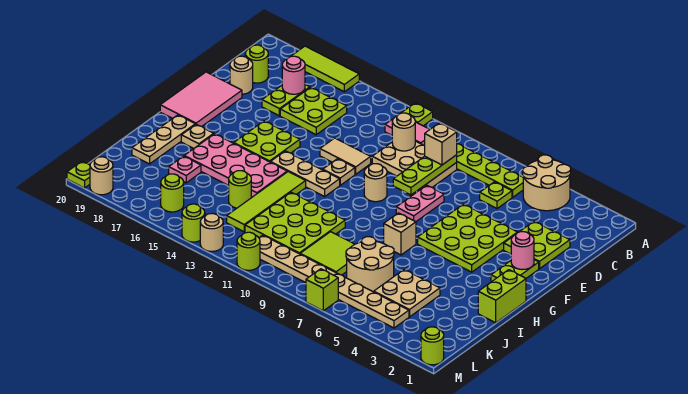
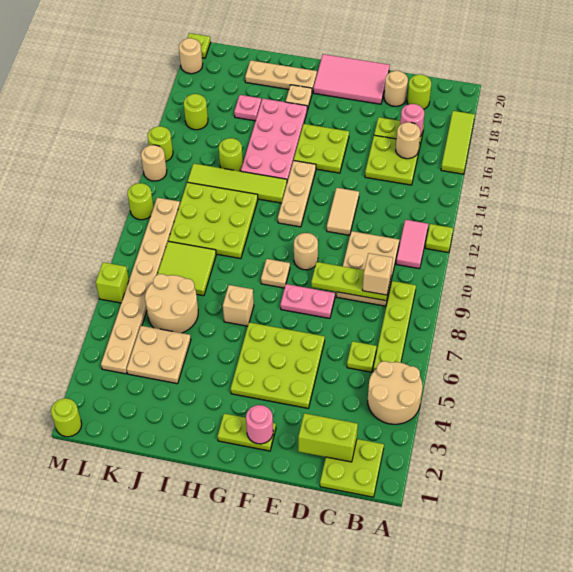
tan 1x1 round brick [392,113,415,151] -> tan 1x1 round brick moved to [396,122,420,159]
lime 2x2 plate [504,221,570,269] -> lime 2x2 plate moved to [320,439,384,497]
tan 1x1 plate [323,159,355,185] -> tan 1x1 plate moved to [261,259,290,288]
lime 1x2 brick [478,270,526,323] -> lime 1x2 brick moved to [298,413,358,462]

